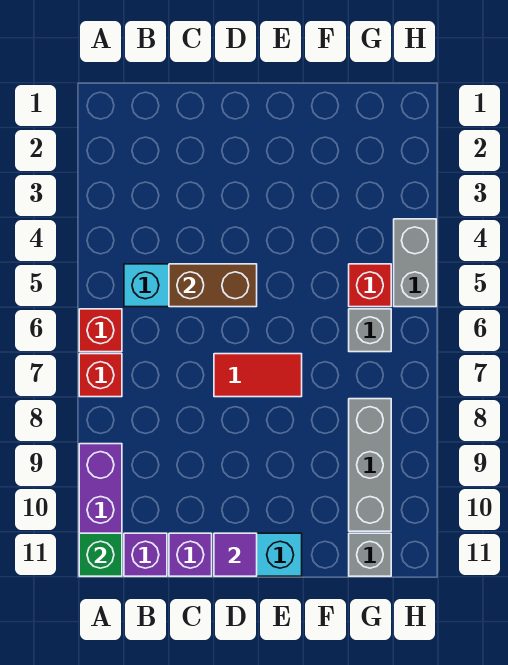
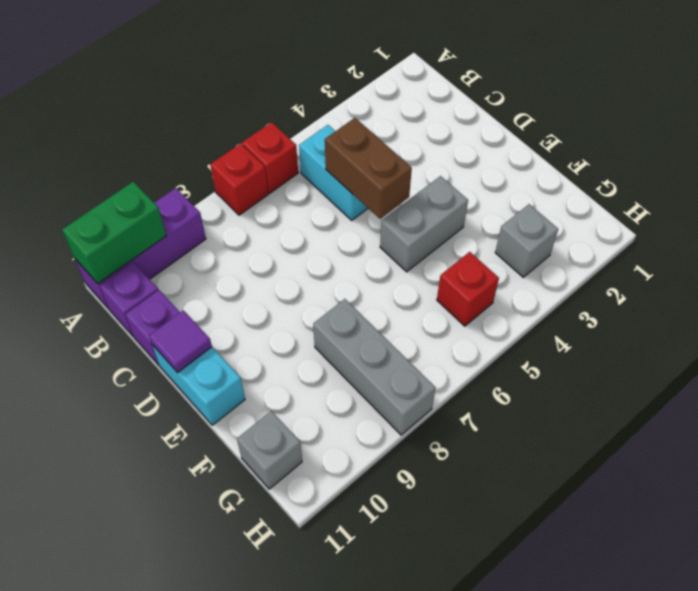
green 1x1 brick [79,533,122,576] -> green 1x2 brick [62,182,166,283]
red 1x2 tile [214,354,302,397] -> none
grey 1x1 brick [349,309,391,352] -> grey 1x1 brick moved to [495,204,558,277]
grey 1x3 brick [349,399,391,531] -> grey 1x3 brick turned to [313,299,435,435]
grey 1x2 brick [394,219,436,307] -> grey 1x2 brick moved to [380,176,468,272]

